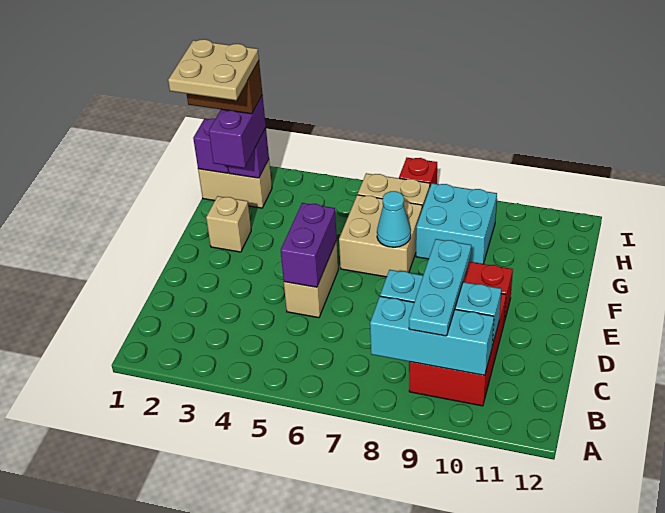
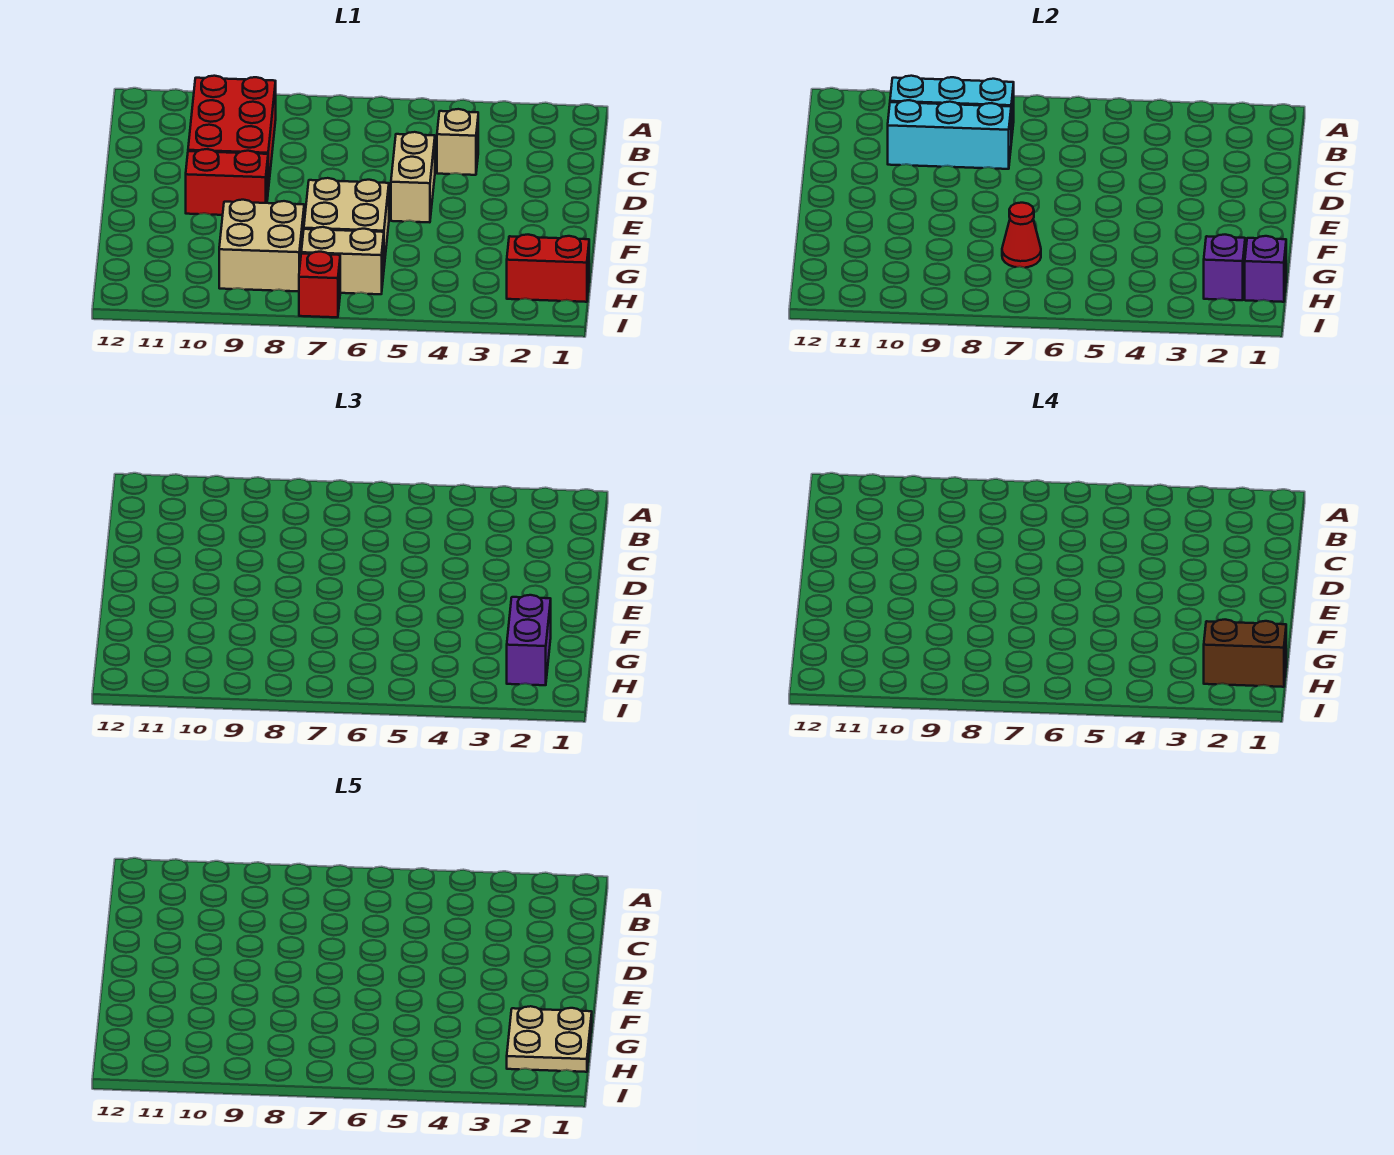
cyan 1x3 plate [409,239,471,336] -> none
purple 1x2 brick [281,203,337,287] -> none
tan 1x1 brick [206,196,251,252] -> tan 1x1 brick moved to [437,109,478,175]
cyan 1x1 cone [377,191,411,247] -> none
none -> red 1x1 cone [1002,203,1041,268]
cyan 2x2 brick [416,183,497,264] -> tan 2x2 brick [219,200,304,291]
tan 1x2 brick [198,160,272,208] -> red 1x2 brick [507,235,589,302]

